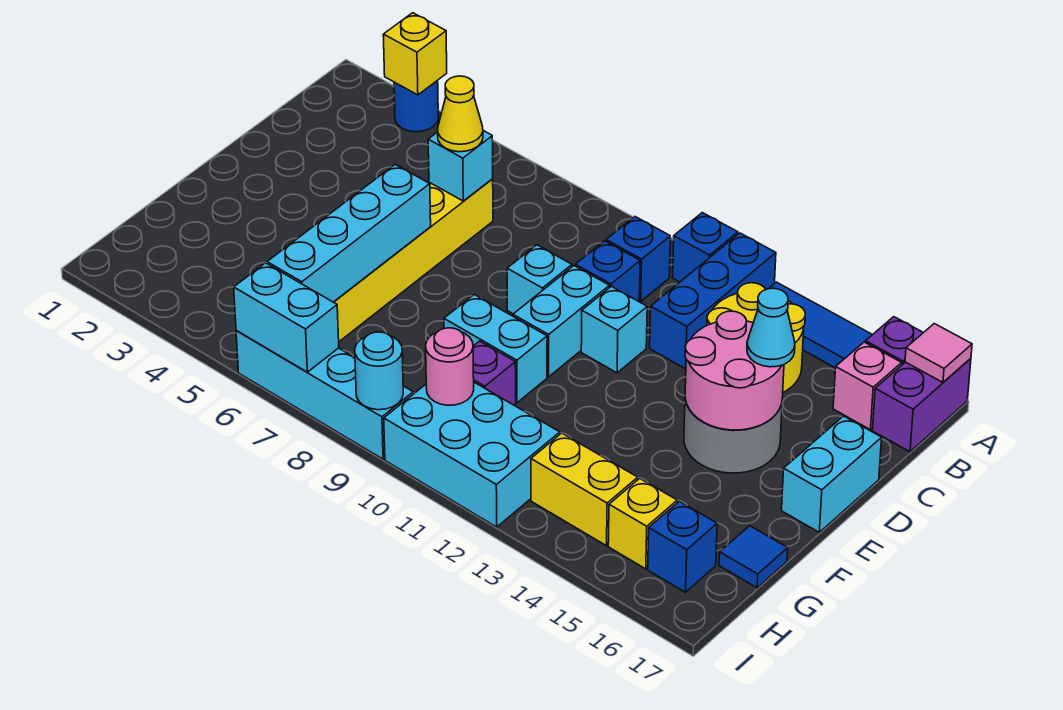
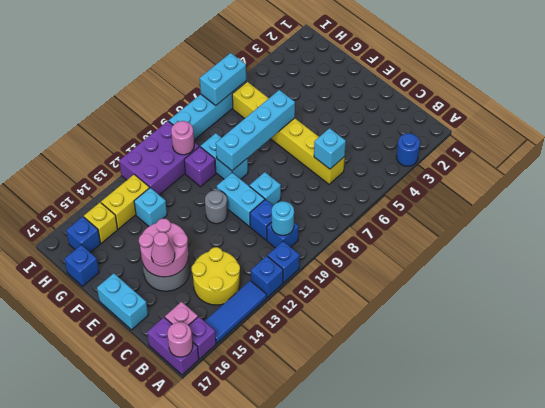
yellow 1x1 brick [383,13,447,95] -> none
blue 1x3 brick [650,233,776,369] -> blue 1x1 brick [251,256,283,297]
pink 1x1 tile [905,324,972,382] -> pink 1x1 round brick [167,322,193,357]
yellow 1x1 cone [438,76,483,152] -> none
cyan 1x1 brick [581,286,647,373] -> cyan 1x1 brick moved to [134,188,167,226]
cyan 1x1 cone [747,288,795,367] -> pink 1x1 cone [151,232,175,266]
cyan 1x4 brick [267,164,431,302] -> cyan 1x4 brick turned to [216,90,295,171]
none -> grey 1x1 round brick [205,190,228,224]
cyan 1x2 brick [444,295,547,403] -> cyan 1x2 brick turned to [201,133,248,179]
blue 1x1 tile [719,526,788,588] -> blue 1x1 brick [65,245,99,286]
cyan 2x3 brick [384,382,560,527] -> purple 2x3 brick [119,121,199,195]
cyan 1x1 round brick [355,332,403,410] -> cyan 1x1 round brick moved to [272,201,294,235]

